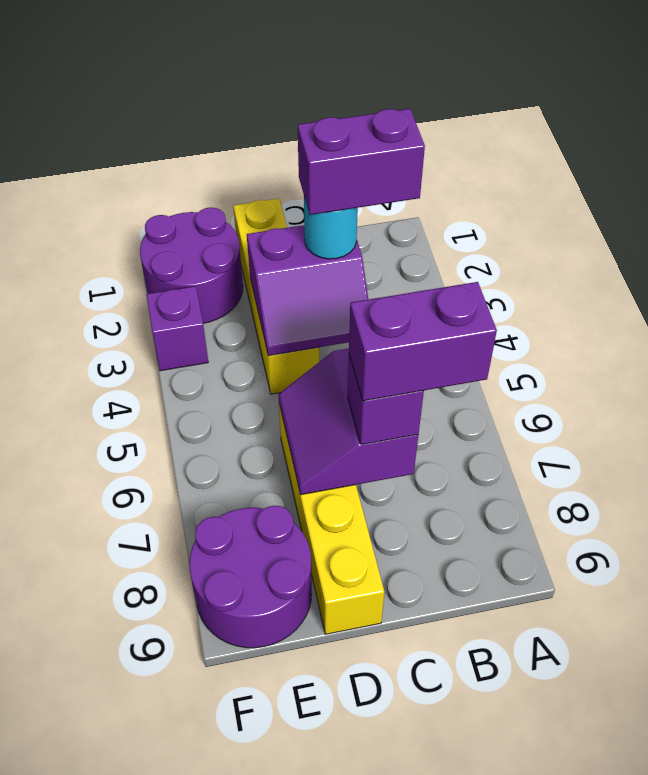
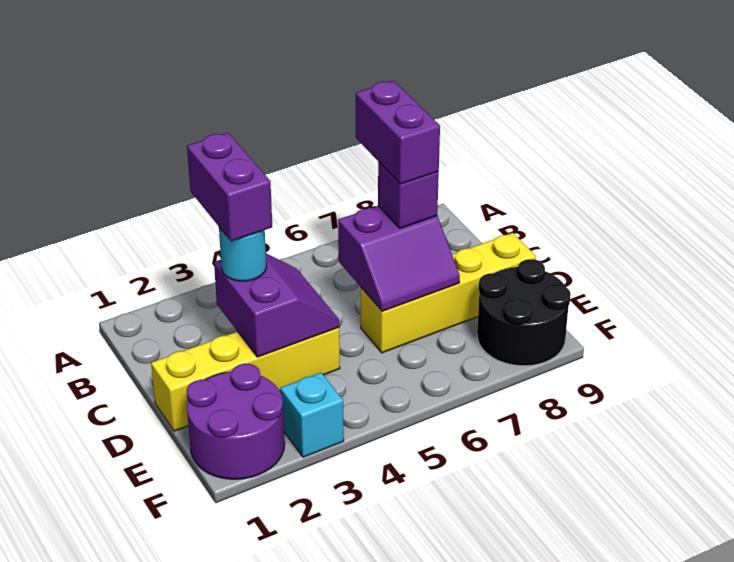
purple 2x2 round brick [189,506,312,648] -> black 2x2 round brick [477,259,571,366]
purple 1x1 brick [146,286,208,371] -> cyan 1x1 brick [280,373,344,457]

